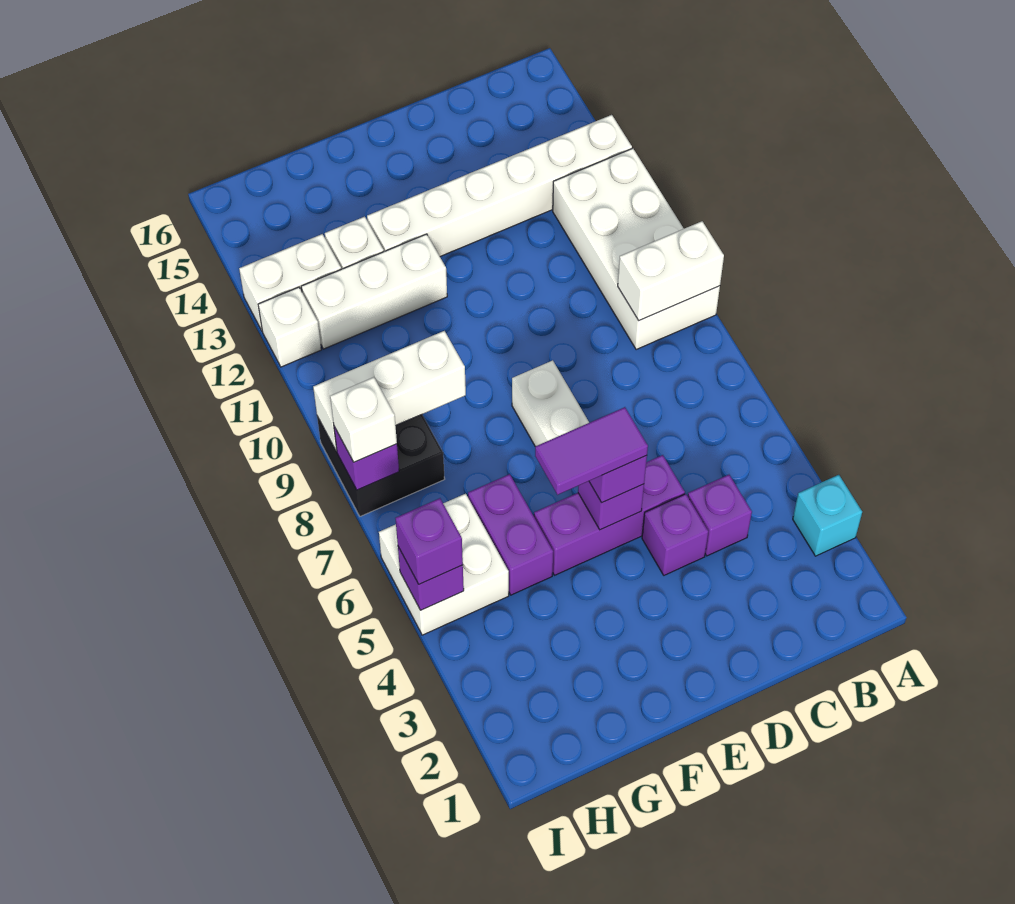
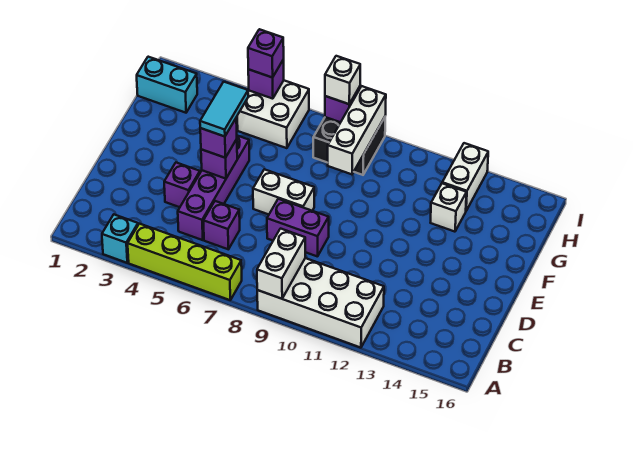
none -> lime 1x4 brick [128,224,242,300]
white 1x6 brick [367,115,632,257] -> none
purple 1x1 brick [688,475,752,556] -> purple 1x1 brick moved to [203,201,240,249]
purple 1x3 brick [534,455,685,575] -> purple 1x4 brick [178,136,249,240]
purple 1x2 tile [535,407,648,495] -> cyan 1x2 tile [200,82,248,137]
white 1x3 brick [301,234,447,349] -> none
purple 1x2 brick [468,474,553,595] -> purple 1x2 brick moved to [267,199,329,257]
none -> cyan 1x2 brick [137,57,197,113]
white 1x1 brick [258,287,321,367] -> none

